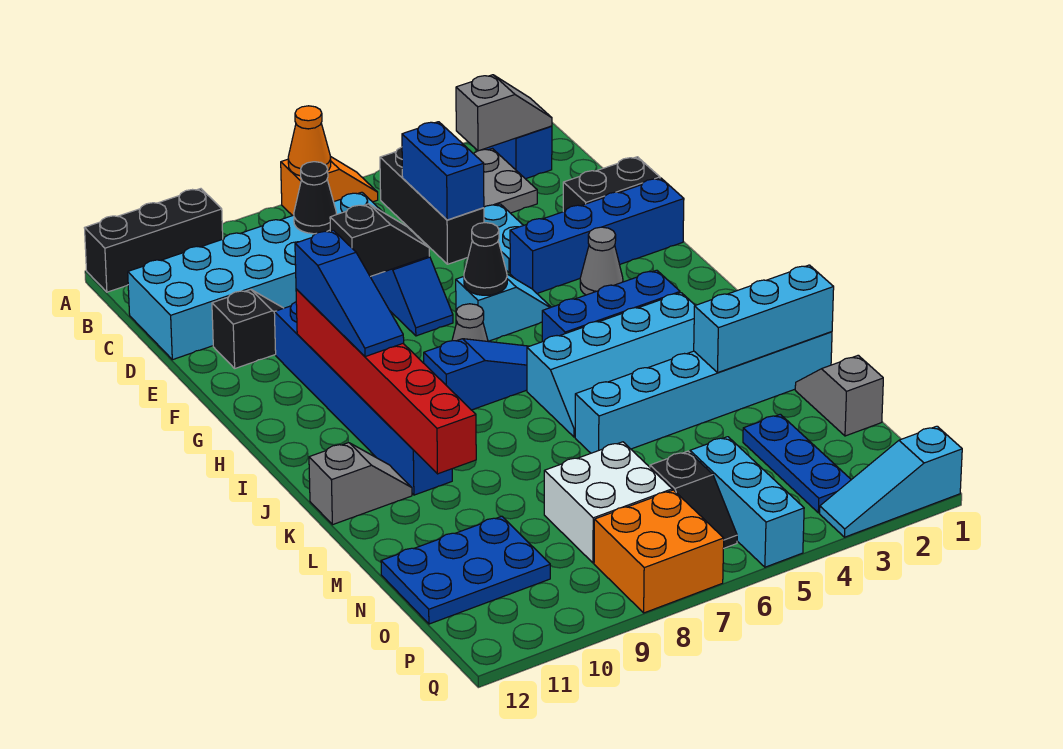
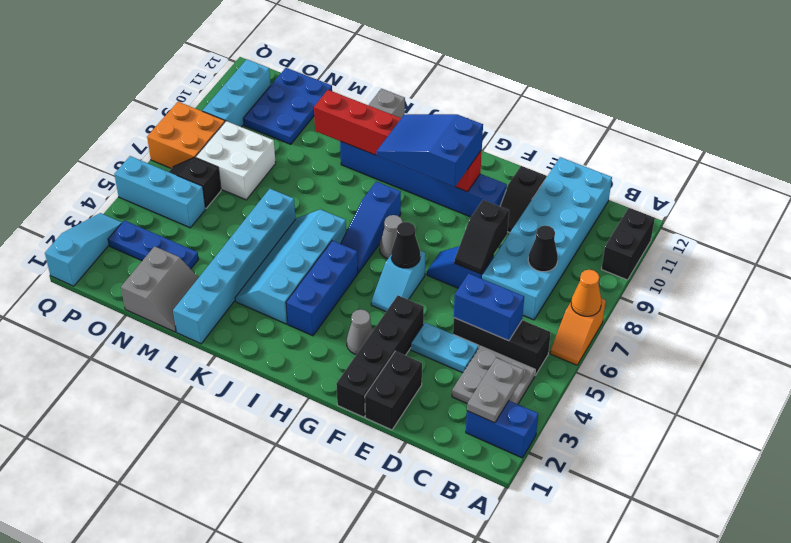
black 1x3 brick [85,189,223,292] -> black 1x2 brick [602,208,655,280]
grey 1x2 slope [456,75,552,151] -> grey 1x2 plate [467,358,524,423]
blue 1x4 brick [510,178,684,293] -> black 1x4 brick [336,296,424,417]
blue 1x3 slope [295,230,404,357] -> blue 2x3 slope [376,114,483,187]
cyan 1x3 brick [694,265,834,373] -> cyan 1x3 brick moved to [203,59,271,127]
grey 1x2 slope [795,355,883,436] -> grey 2x2 slope [121,246,199,332]

